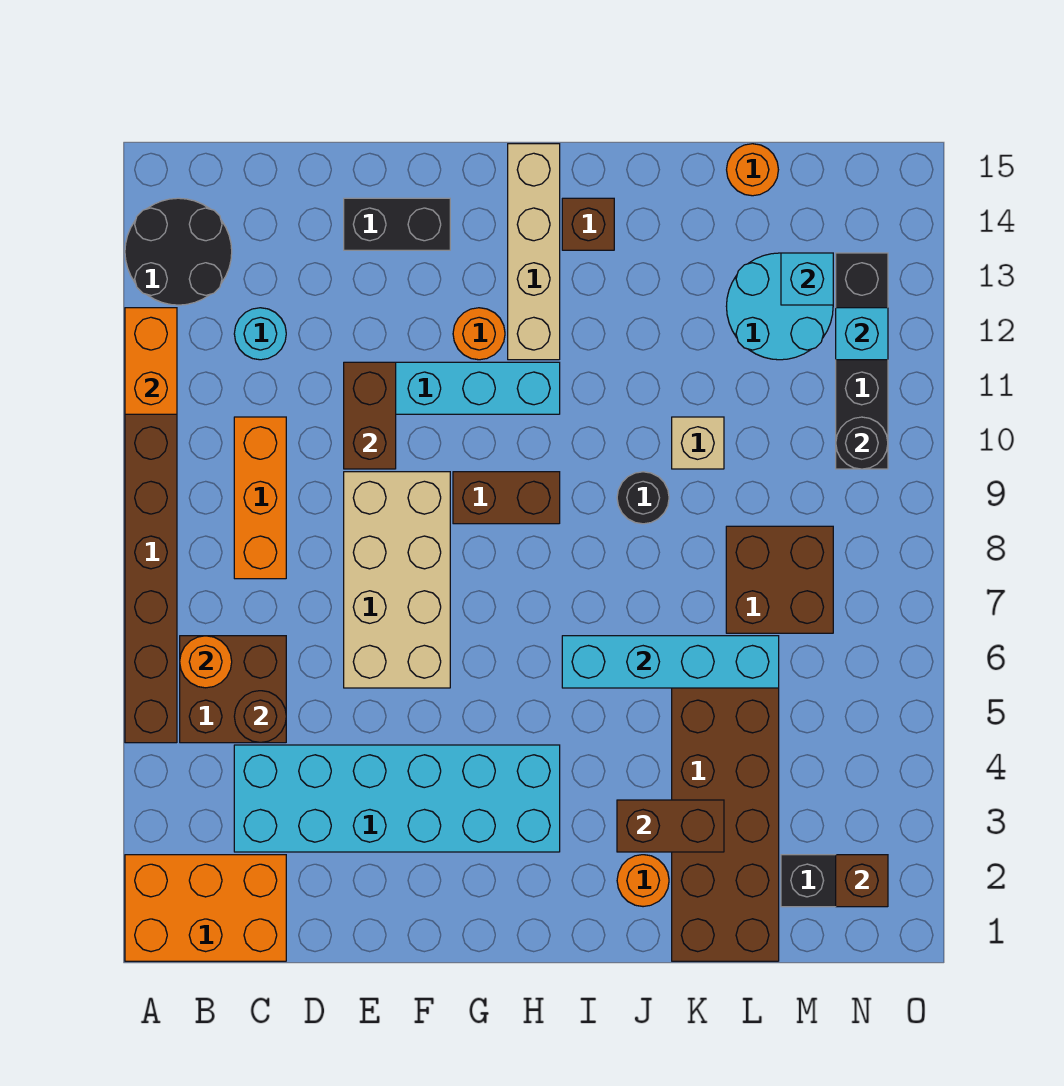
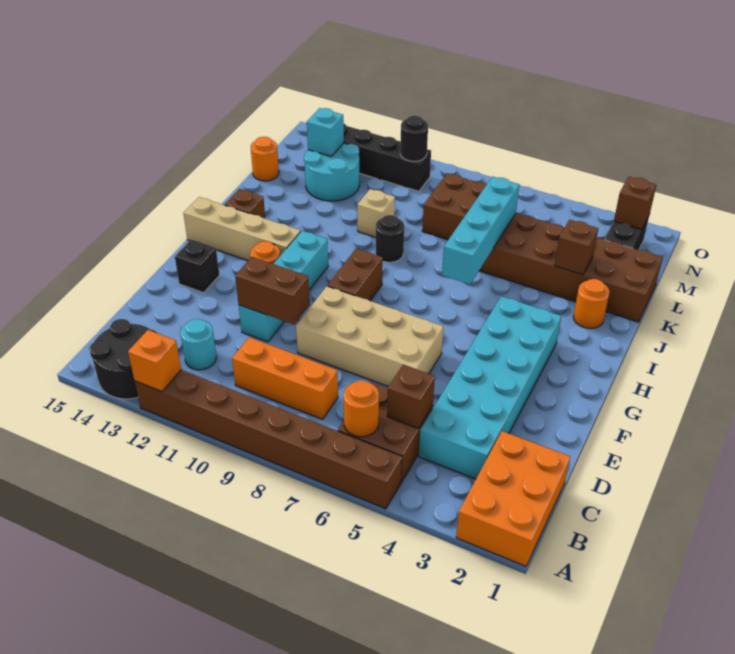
orange 1x2 brick [125,308,177,414] -> orange 1x1 brick [128,330,181,391]
brown 1x1 round brick [234,691,286,743] -> brown 1x1 brick [387,365,435,429]
black 1x2 brick [344,198,450,250] -> black 1x1 brick [175,239,219,293]
brown 1x2 brick [617,800,724,852] -> brown 1x1 brick [555,220,598,275]
cyan 1x1 brick [836,308,888,360] -> none

